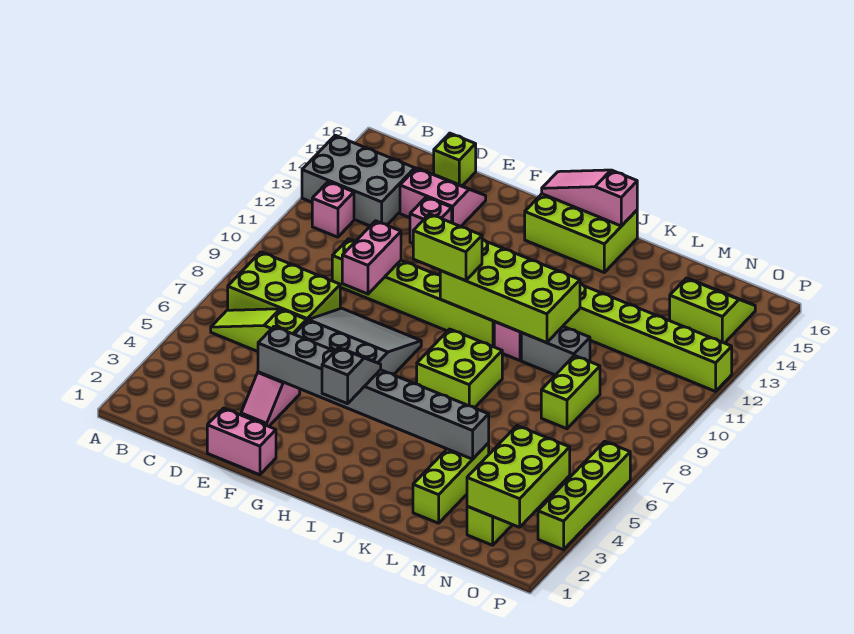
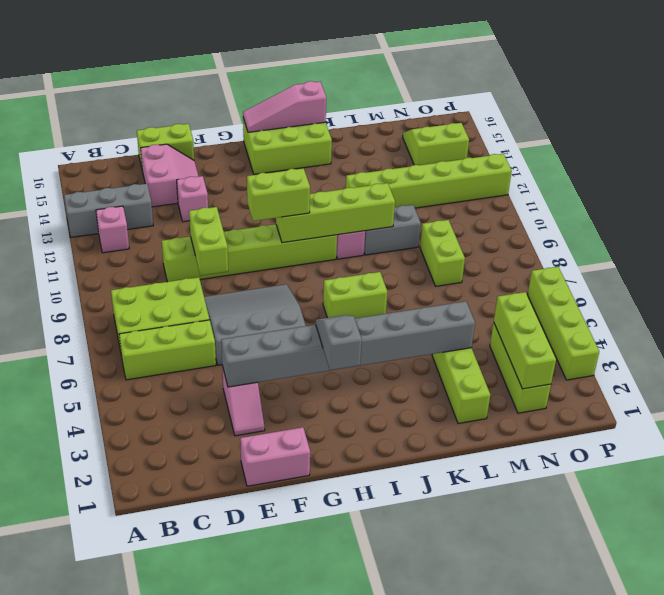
grey 2x3 brick [302,135,415,226] -> grey 1x3 brick [64,184,153,237]
lime 1x3 slope [211,309,307,352] -> lime 1x3 brick [119,320,216,380]
pink 2x2 slope [400,168,486,226] -> pink 2x2 slope turned to [141,144,199,207]
lime 1x1 brick [434,133,476,186] -> lime 1x2 brick [137,124,194,171]
pink 1x2 brick [342,221,401,294] -> lime 1x2 brick [189,207,228,276]
lime 2x4 brick [440,239,580,343] -> lime 1x4 brick [276,183,395,243]
lime 2x2 brick [417,329,502,408] -> lime 1x2 brick [323,272,387,318]
lime 2x3 brick [467,426,570,527] -> lime 1x3 brick [494,292,556,389]

